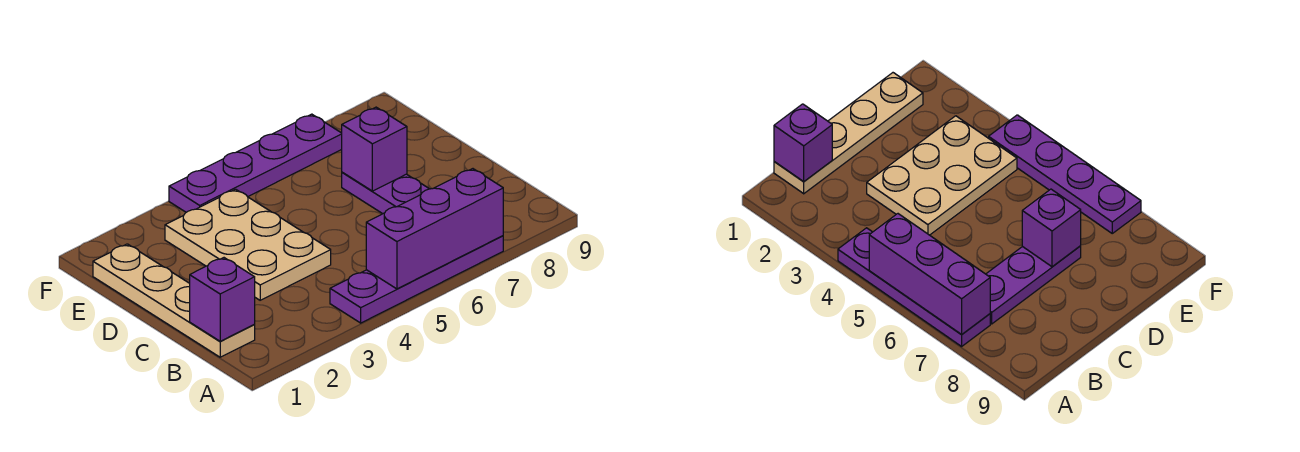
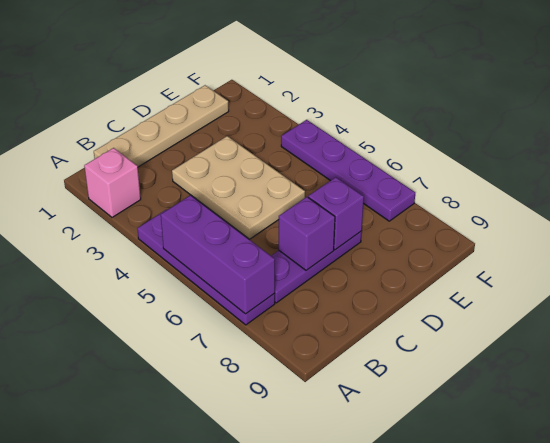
none -> pink 1x1 brick [84,148,141,217]
purple 1x1 brick [190,258,255,341] -> purple 1x1 brick moved to [279,197,335,270]
tan 2x3 plate [165,189,331,300] -> tan 2x3 plate turned to [172,136,305,239]

